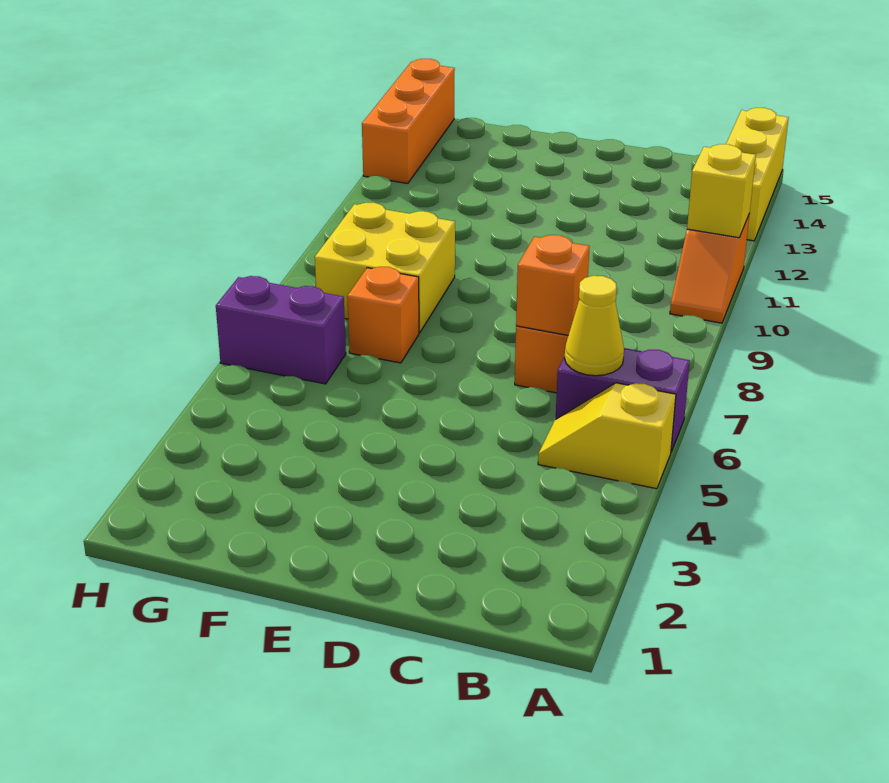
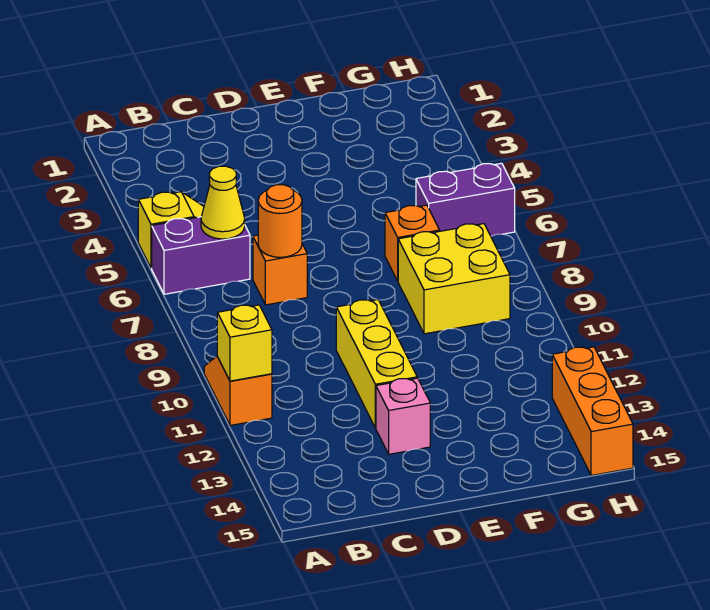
yellow 1x3 brick [726,108,789,241] -> yellow 1x3 brick moved to [336,300,417,428]
orange 1x1 brick [516,235,590,335] -> orange 1x1 round brick [258,185,302,257]
none -> pink 1x1 brick [376,378,430,454]

